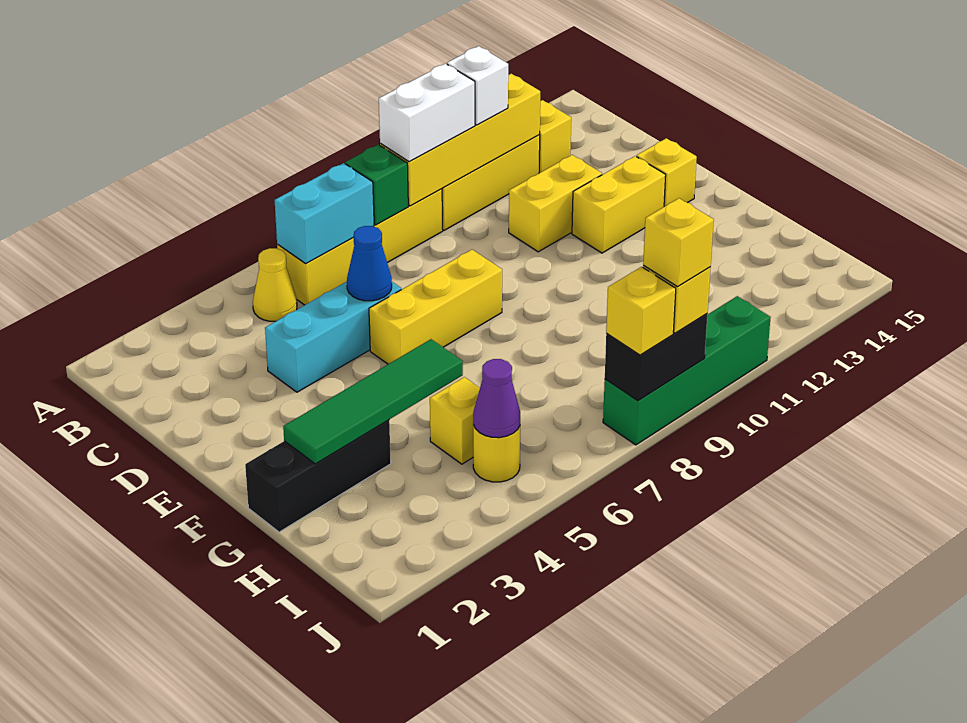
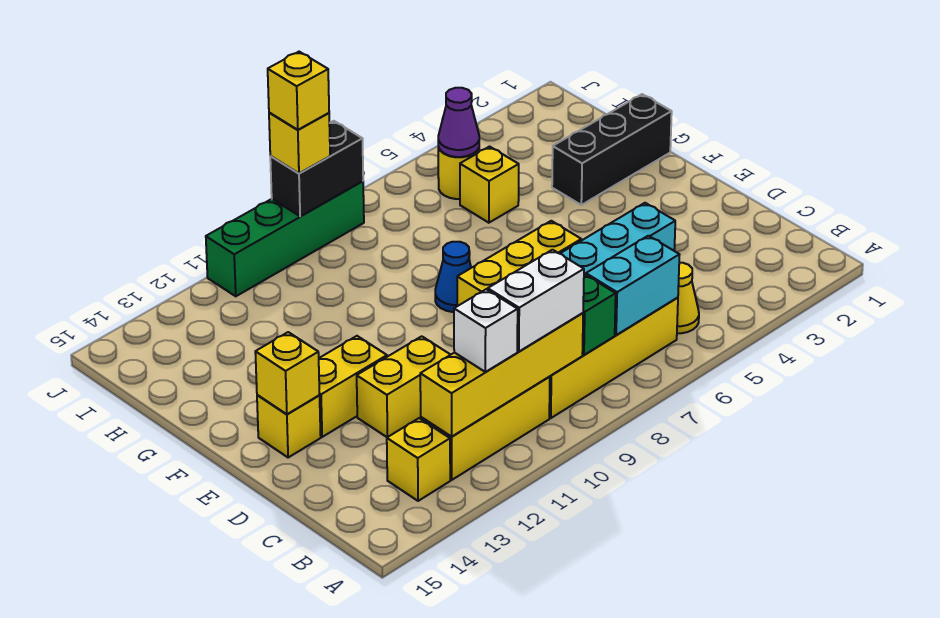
blue 1x1 cone [347,226,392,301] -> blue 1x1 cone moved to [435,242,471,312]
green 1x4 tile [283,339,463,464] -> none
yellow 1x1 brick [606,267,676,355] -> yellow 1x1 brick moved to [255,332,320,414]

